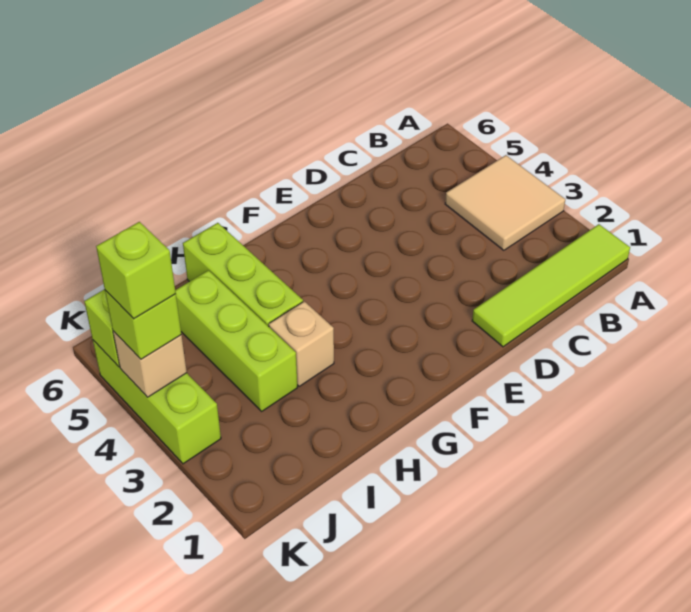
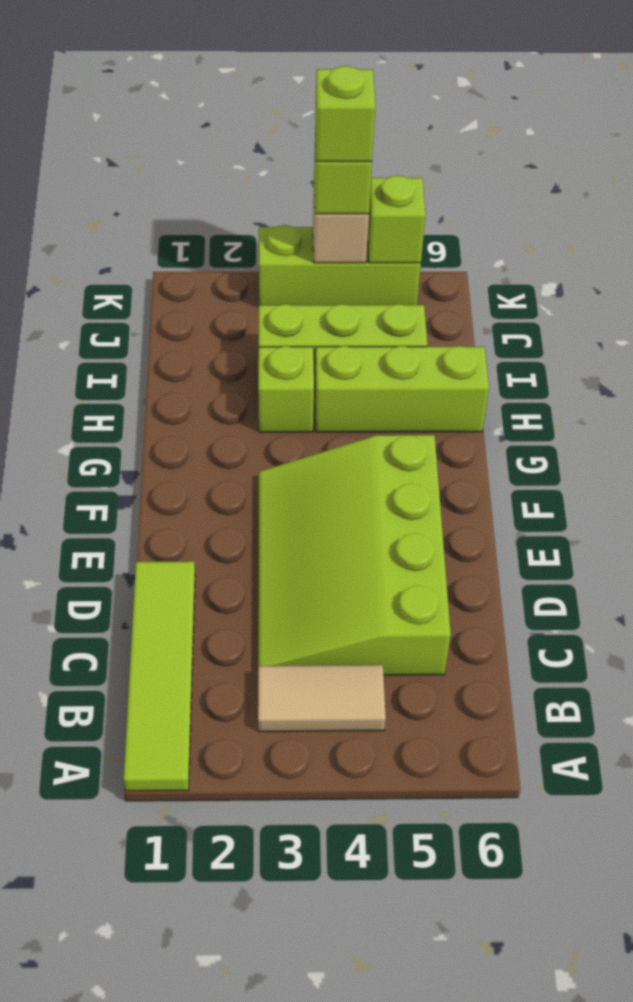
tan 2x2 tile [445,155,565,250] -> tan 1x2 tile [258,665,386,732]
none -> lime 3x4 slope [258,435,451,675]
tan 1x1 brick [269,301,334,386] -> lime 1x1 brick [258,346,314,433]

